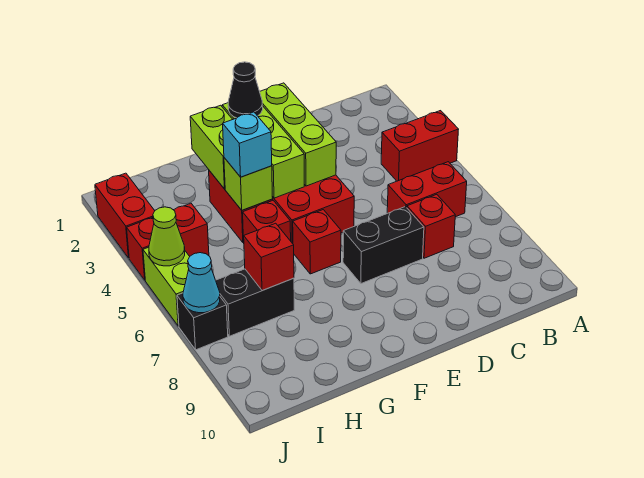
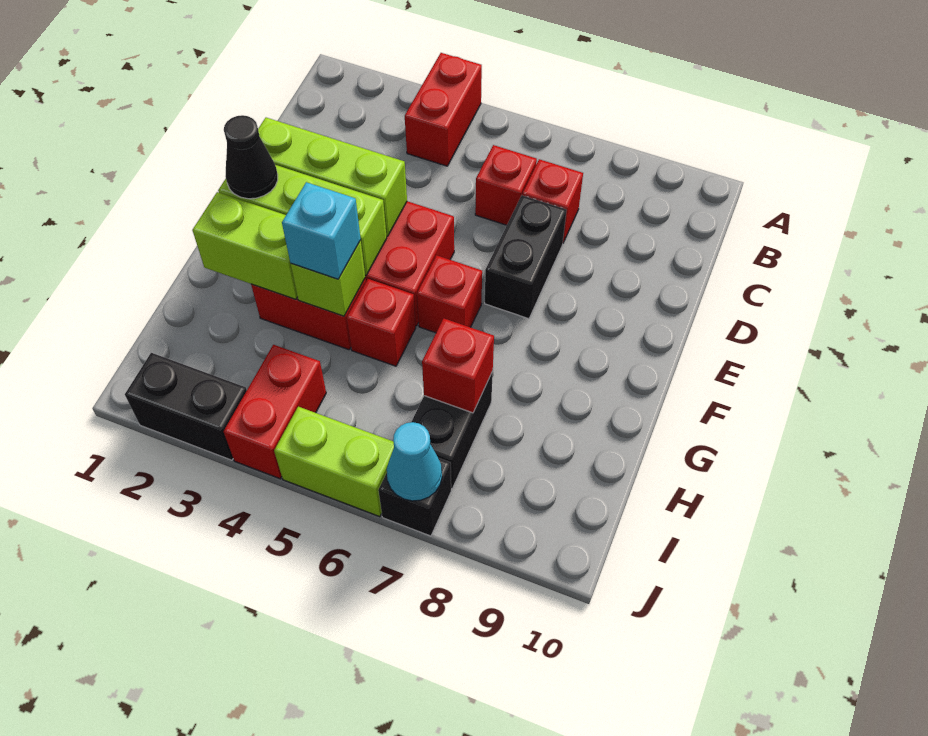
red 1x2 brick [387,162,467,217] -> red 1x1 brick [475,145,537,225]
red 1x2 brick [95,173,155,258] -> black 1x2 brick [125,353,247,460]
lime 1x1 cone [149,207,185,266] -> none

